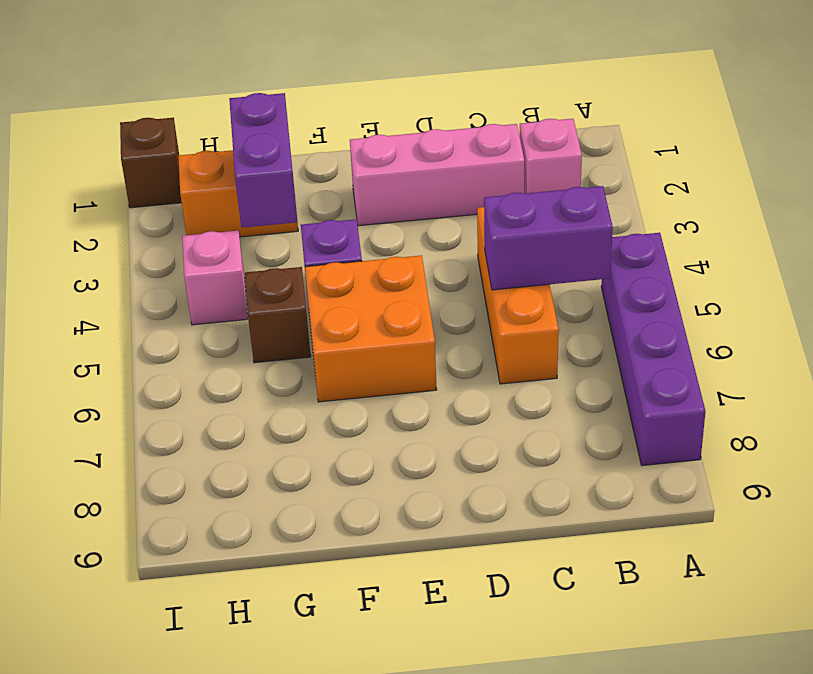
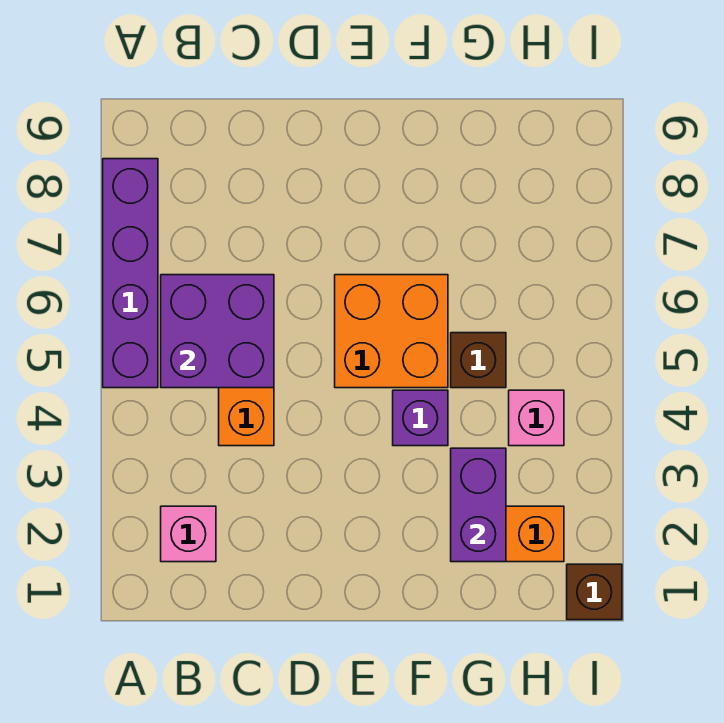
purple 1x2 brick [484,186,613,290] -> purple 2x2 brick [161,275,274,388]
pink 1x3 brick [350,124,524,226] -> none

